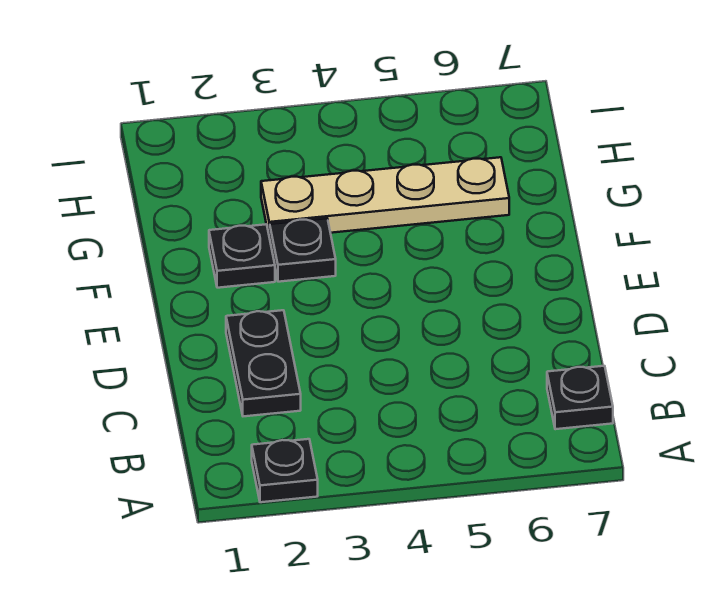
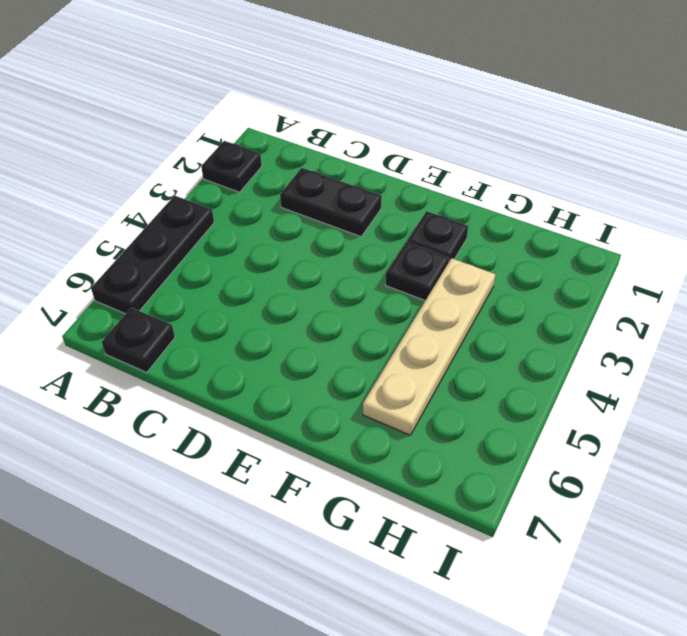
none -> black 1x3 plate [91,195,214,314]

